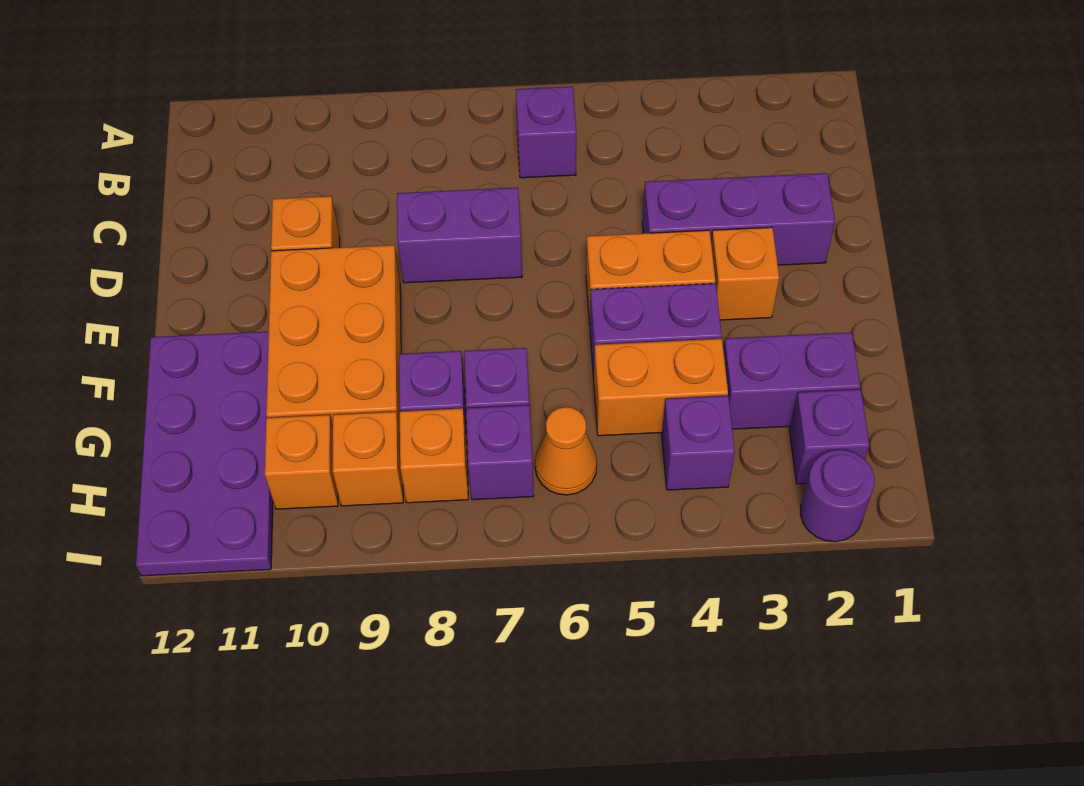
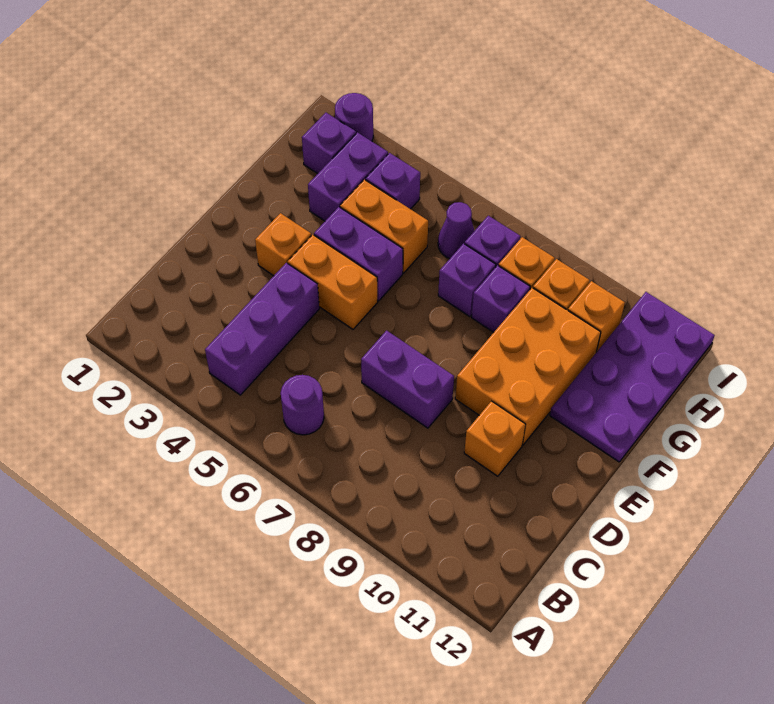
purple 1x1 brick [516,87,576,178] -> purple 1x1 round brick [281,375,324,435]
purple 1x3 brick [642,173,835,265] -> purple 1x3 brick turned to [205,263,319,395]
purple 1x2 brick [723,332,860,429] -> purple 1x2 brick turned to [308,133,388,221]
orange 1x1 cone [535,407,597,495] -> purple 1x1 cone [438,202,475,259]

